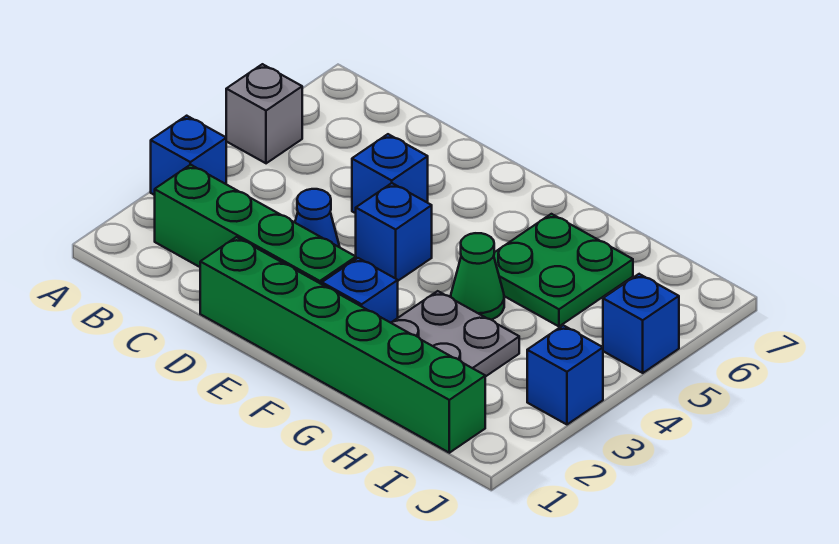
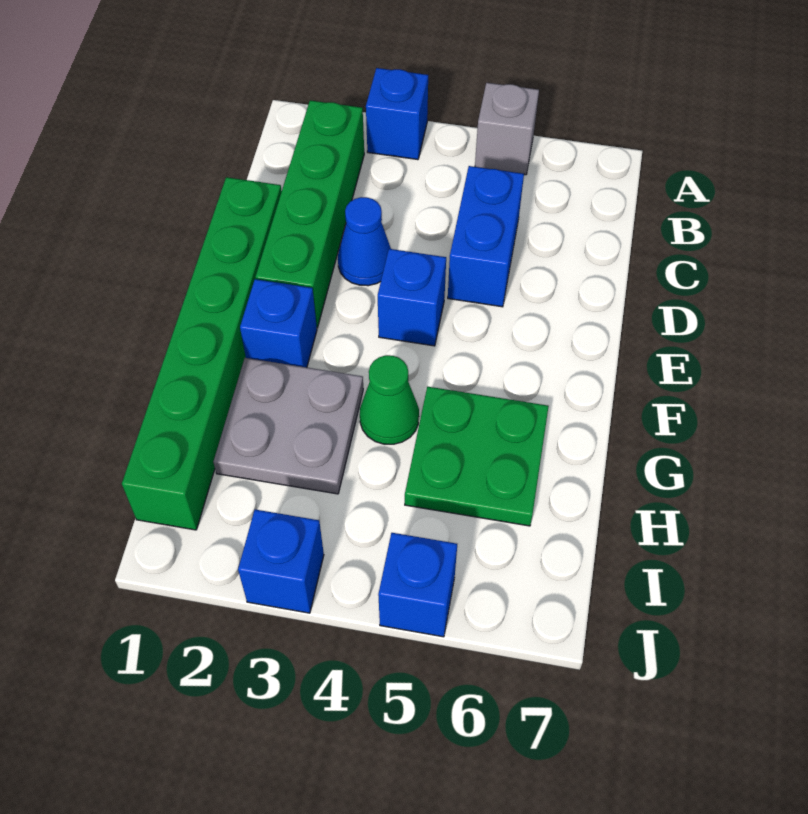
blue 1x1 brick [352,134,428,213] -> blue 1x2 brick [448,166,524,307]

